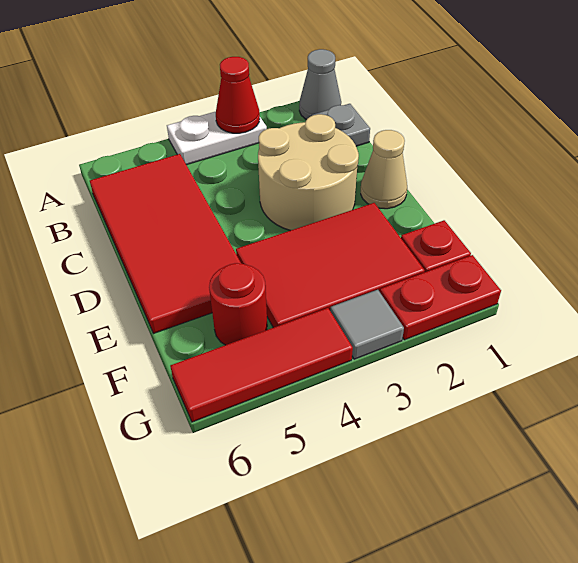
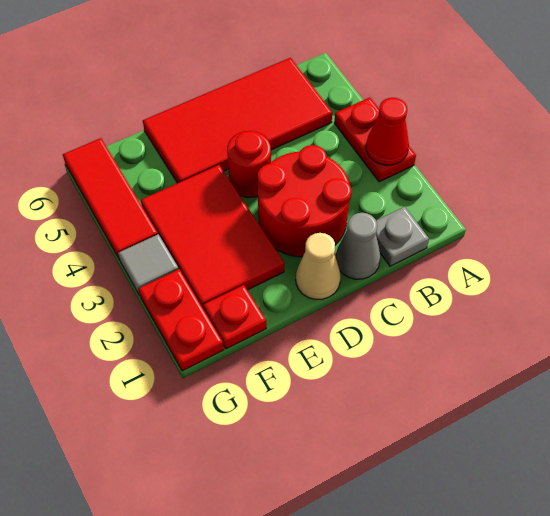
grey 1x1 cone [299,49,341,120] -> grey 1x1 cone moved to [336,213,380,279]
white 1x2 plate [167,112,267,165] -> red 1x2 plate [334,97,416,182]
tan 2x2 round brick [258,114,359,231] -> red 2x2 round brick [258,145,351,257]
red 1x1 round brick [209,263,267,345] -> red 1x1 round brick moved to [227,131,271,198]

